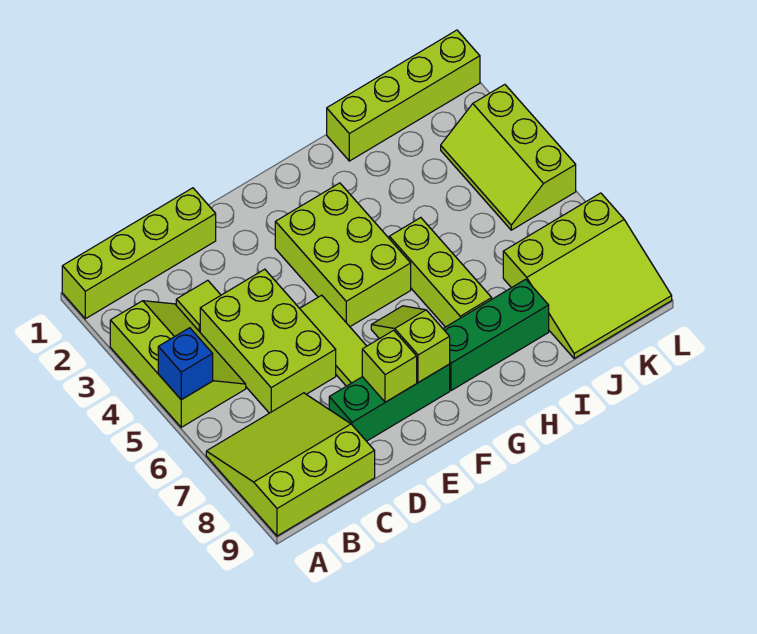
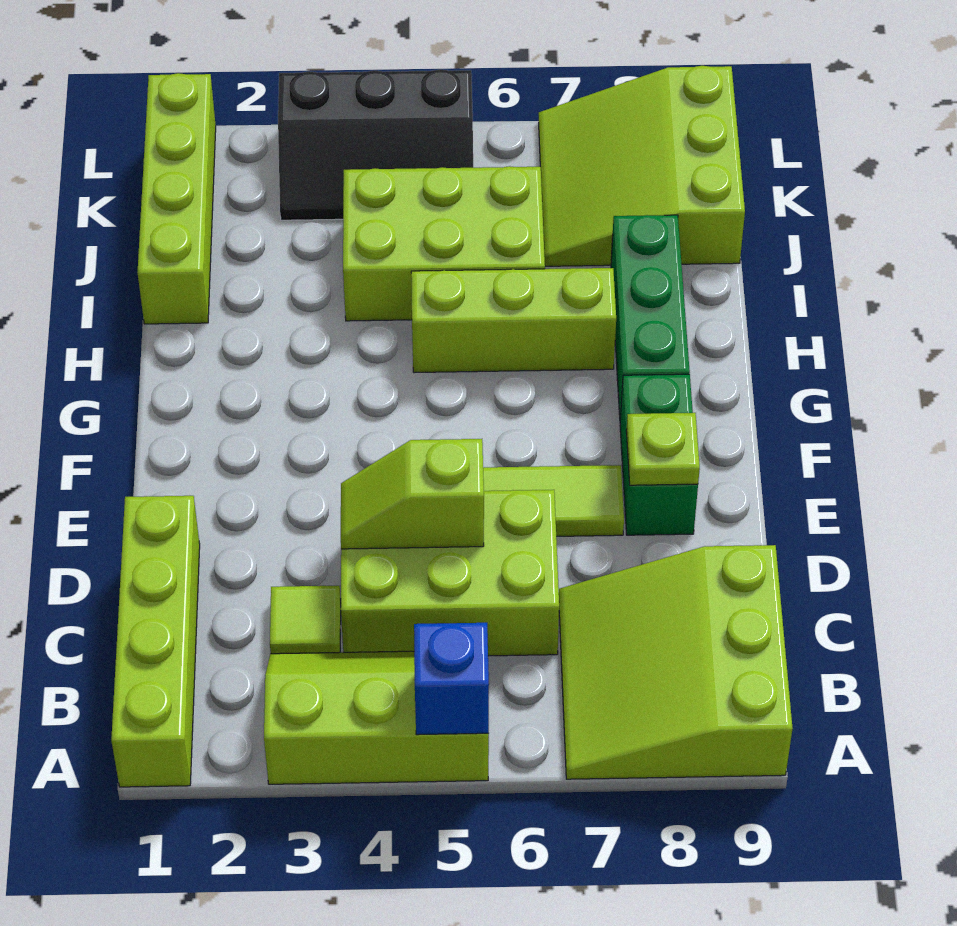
green 1x3 brick [329,364,450,441] -> green 1x2 brick [620,374,698,535]
lime 1x1 brick [362,330,417,402] -> lime 1x1 plate [626,413,700,485]
lime 2x3 brick [275,183,411,326] -> lime 2x3 brick moved to [343,166,545,321]
lime 1x2 slope [371,306,450,383] -> lime 1x2 slope moved to [341,439,484,549]
lime 3x3 slope [503,193,672,358] -> lime 3x3 slope turned to [539,66,745,266]
lime 2x3 slope [441,85,576,230] -> black 2x3 slope [278,70,473,220]

